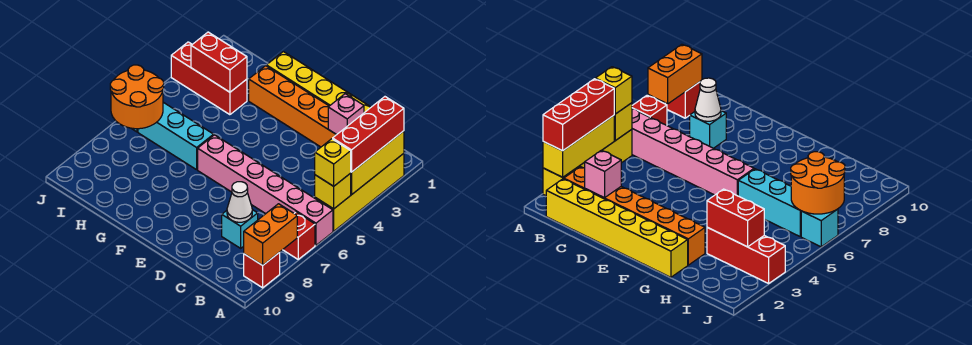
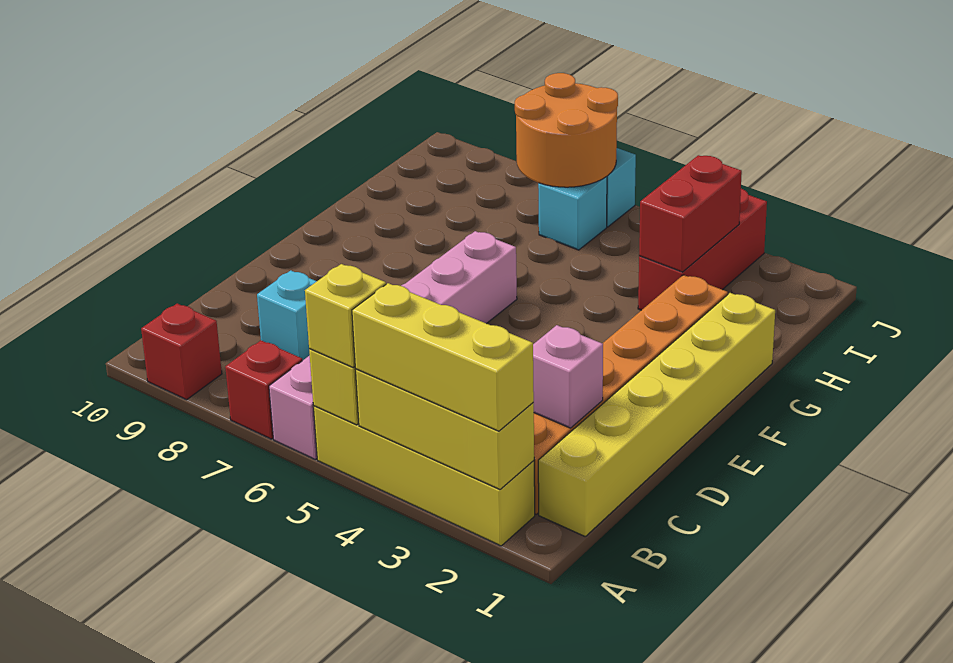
red 1x3 brick [333,97,404,172] -> yellow 1x3 brick [352,283,534,431]
orange 1x2 brick [244,204,297,265] -> none
white 1x1 cone [227,182,252,222] -> none
cyan 1x3 brick [138,102,214,170] -> cyan 1x1 brick [538,177,607,250]

